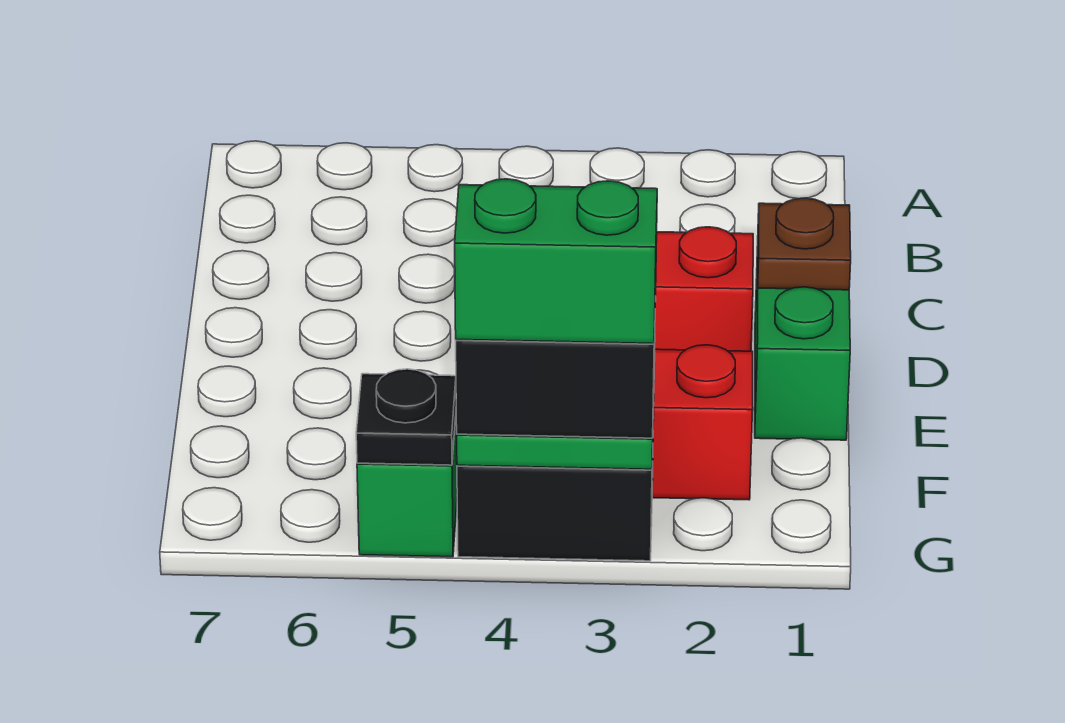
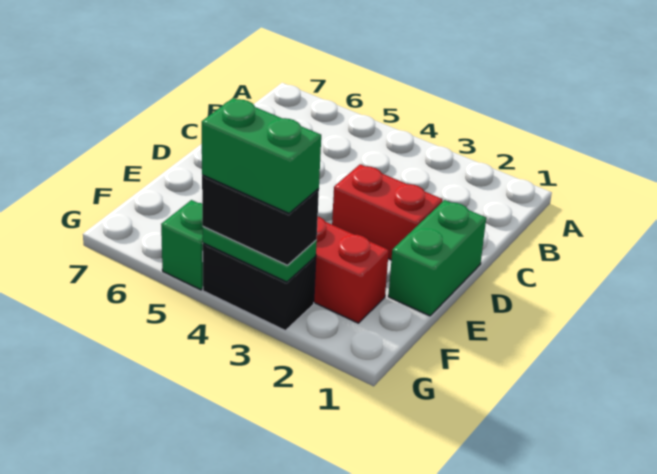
brown 1x1 plate [758,198,851,290] -> none
black 1x1 plate [356,369,456,465] -> none

